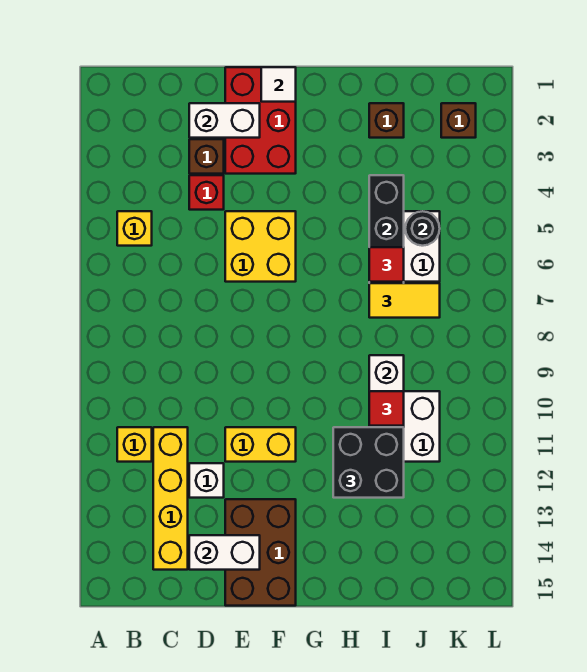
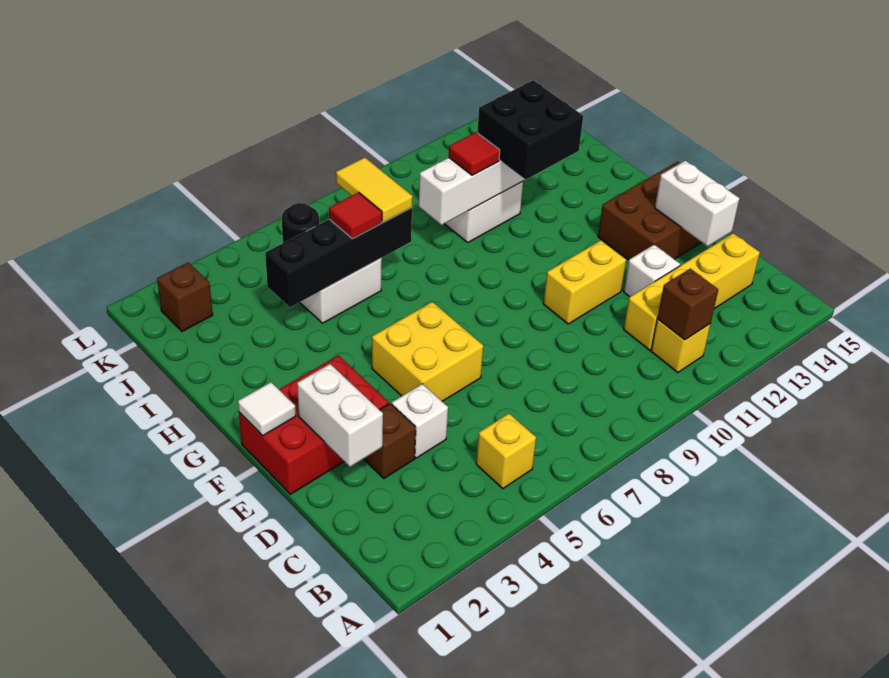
red 1x1 brick [189,175,224,210] -> white 1x1 brick [392,384,448,458]
yellow 1x2 brick [225,427,296,462] -> yellow 1x2 brick turned to [543,240,626,324]
brown 1x1 brick [369,103,404,138] -> brown 1x1 brick moved to [657,269,718,340]

